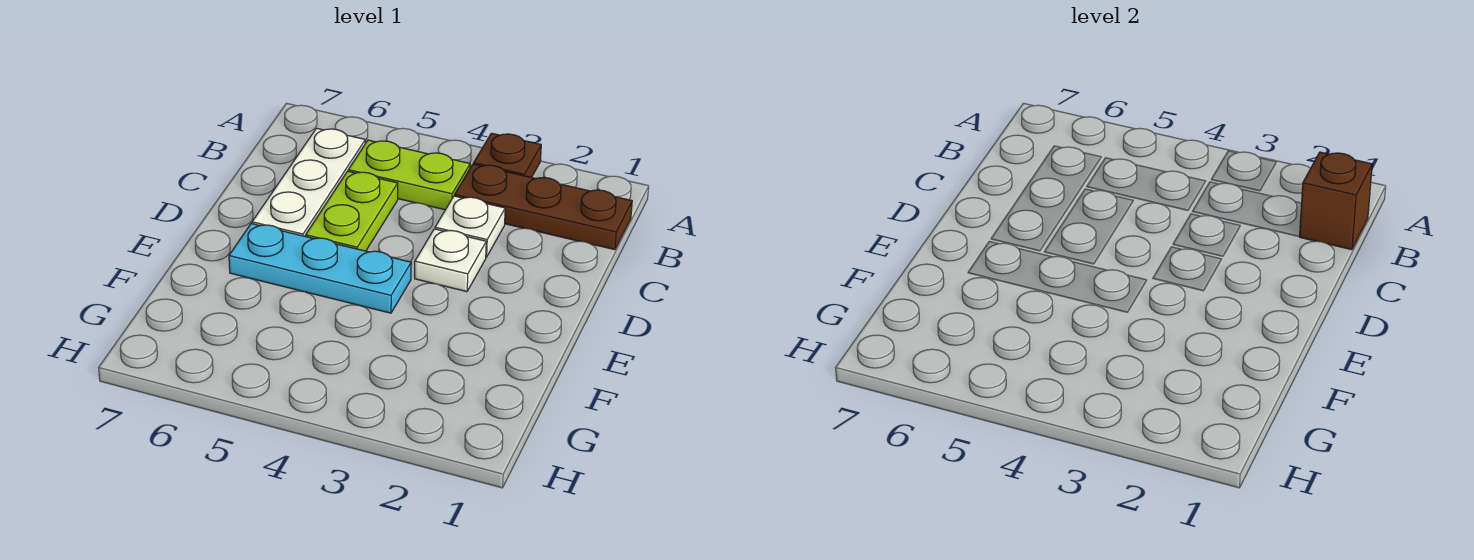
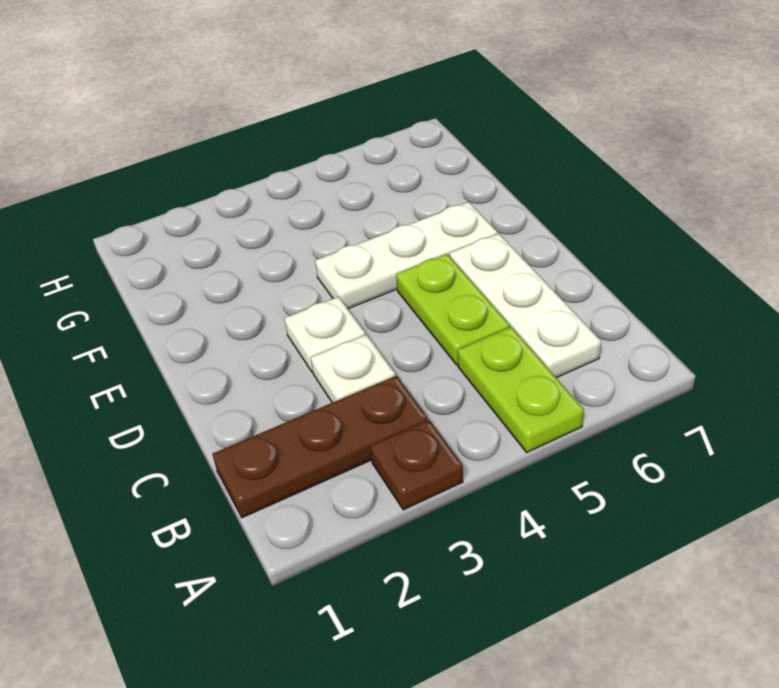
brown 1x1 brick [1299,152,1372,250] -> none
lime 1x2 plate [348,140,470,210] -> lime 1x2 plate turned to [458,327,584,452]
cyan 1x3 plate [229,223,411,313] -> white 1x3 plate [315,202,497,309]

